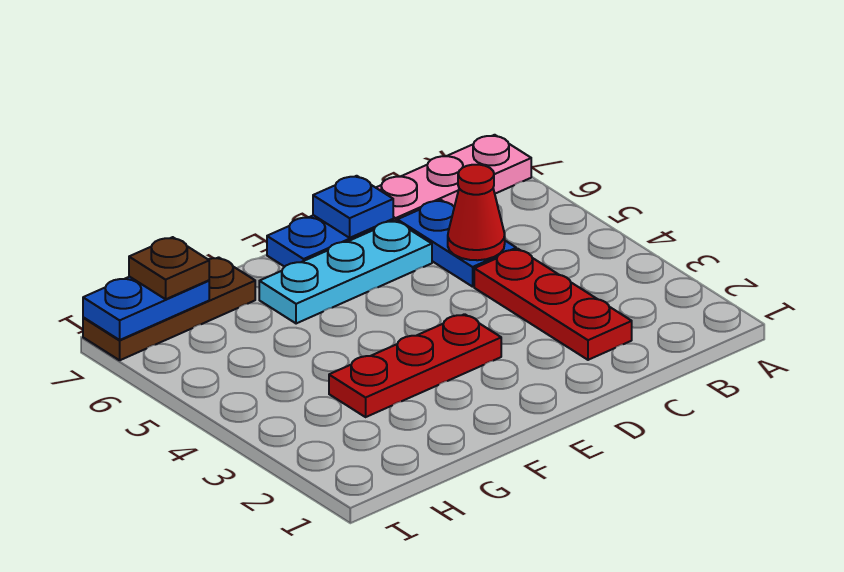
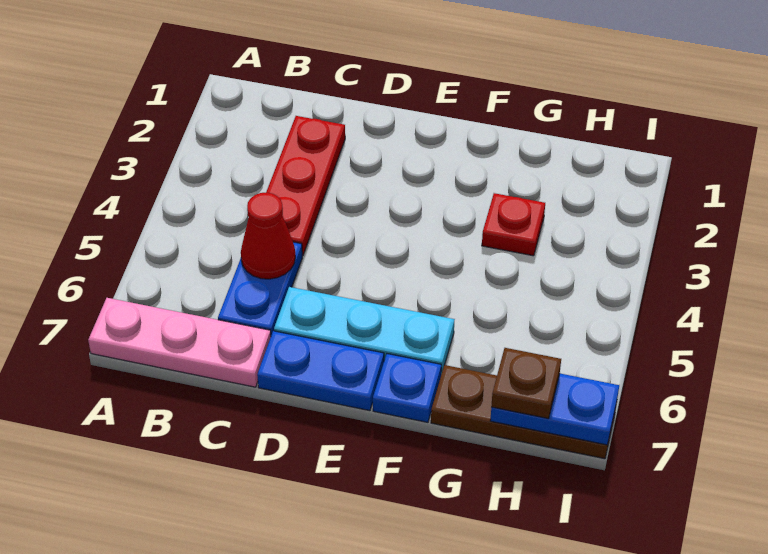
blue 1x1 plate [313,176,393,238] -> blue 1x1 plate moved to [373,354,441,422]
red 1x3 plate [329,314,501,417] -> red 1x1 plate [482,193,545,256]

